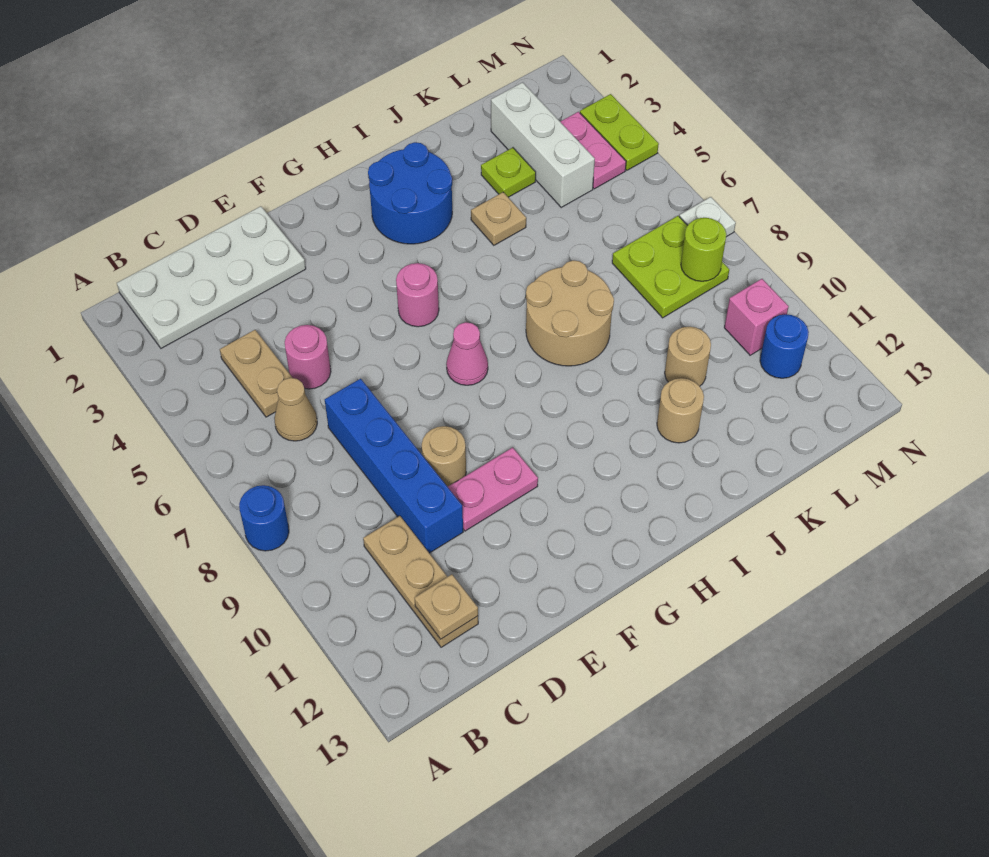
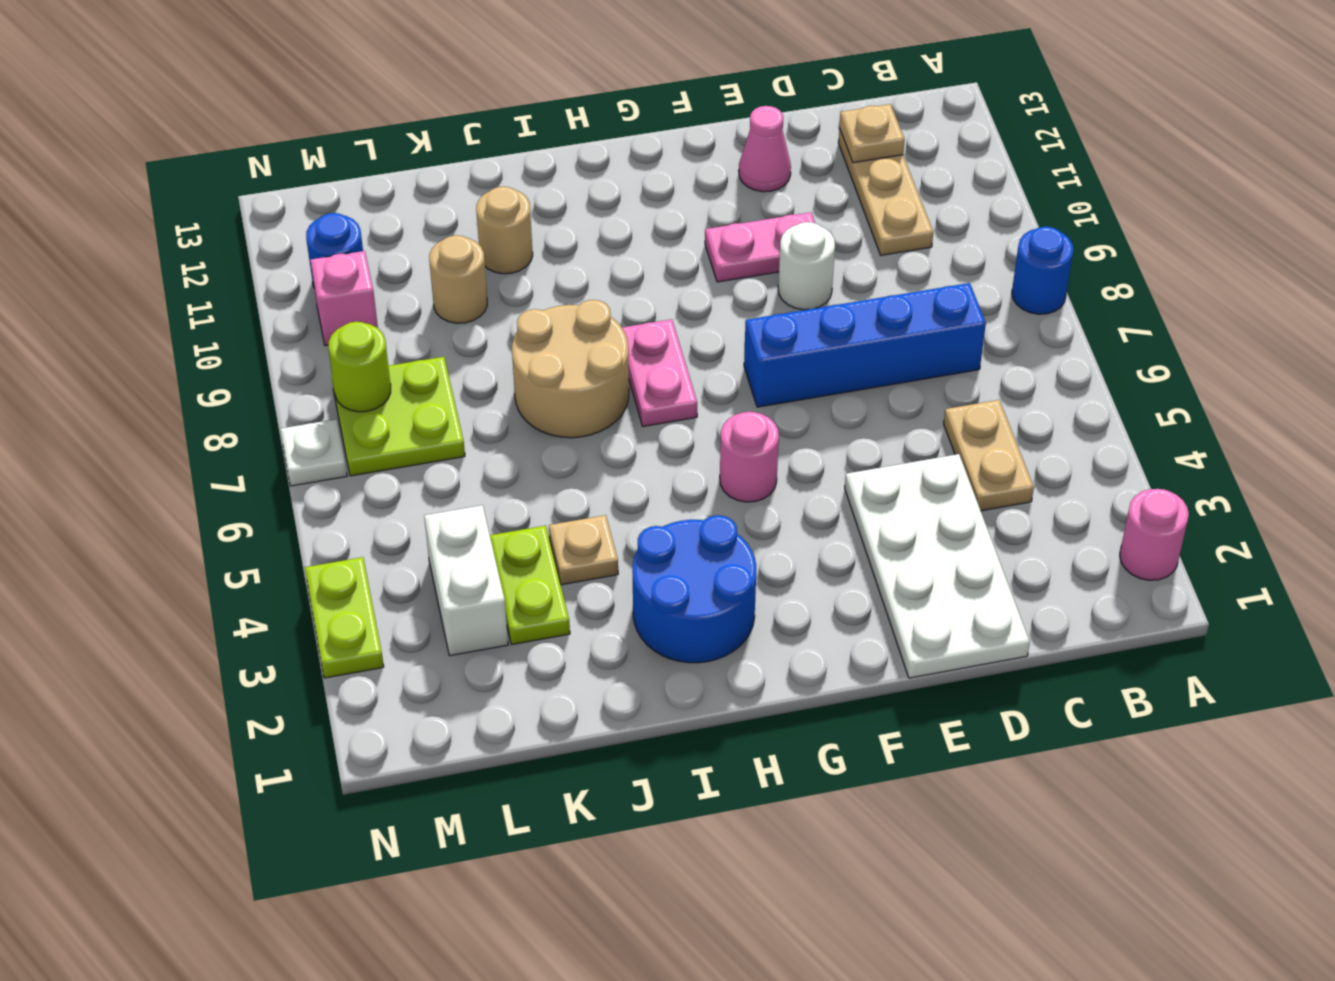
white 2x4 plate [117,206,306,348] -> white 2x4 plate turned to [845,454,1030,678]
tan 1x1 cone [274,378,317,441] -> none
pink 1x1 round brick [285,325,331,389] -> pink 1x1 round brick moved to [1120,489,1189,580]
blue 1x4 brick [325,379,463,553] -> blue 1x4 brick turned to [744,283,986,407]
tan 1x1 round brick [422,426,466,487] -> white 1x1 round brick [778,222,835,310]
pink 1x1 cone [446,322,488,385] -> pink 1x1 cone moved to [739,106,791,192]
lime 1x1 plate [481,148,536,197] -> lime 1x2 plate [490,526,570,645]
white 1x3 brick [491,82,595,207] -> white 1x2 brick [424,505,508,656]
pink 1x2 plate [560,112,626,189] -> pink 1x2 plate moved to [622,319,697,426]

